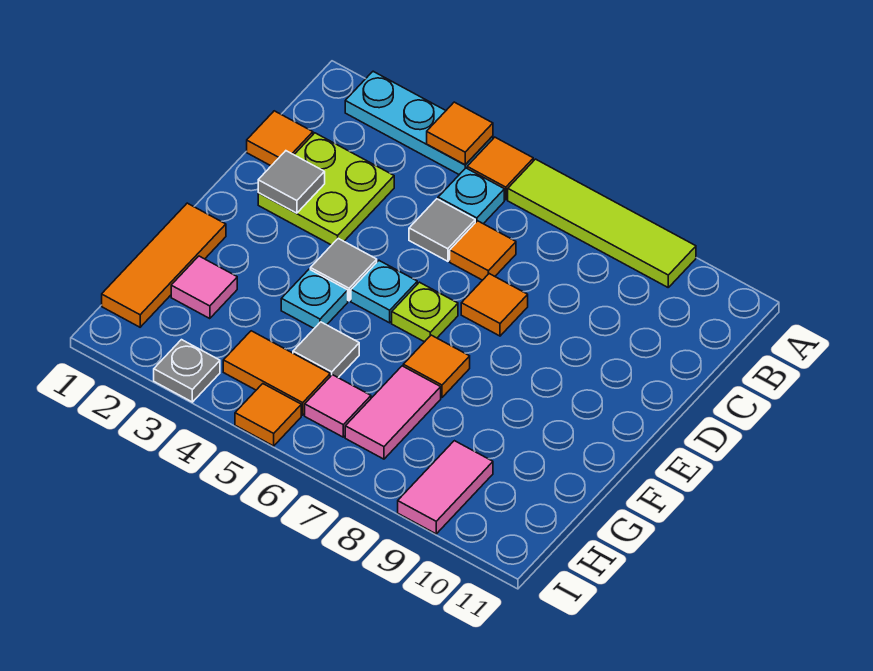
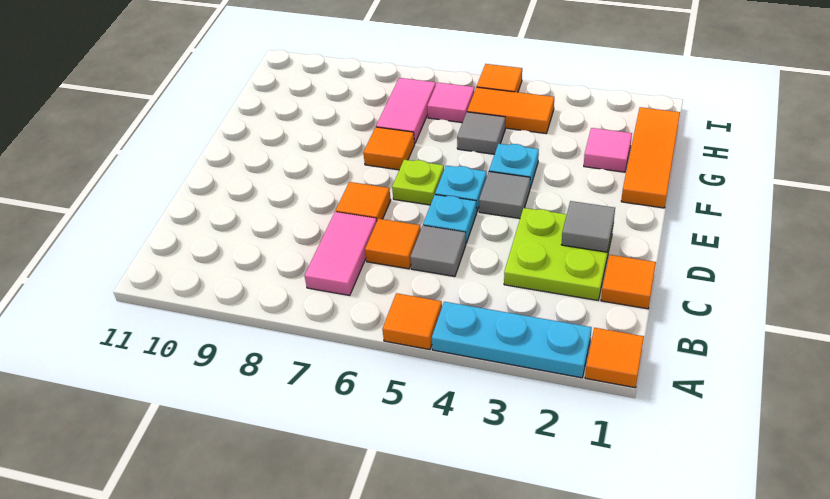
orange 1x1 tile [427,102,493,165] -> orange 1x1 tile moved to [585,328,644,388]
lime 1x4 tile [508,159,696,287] -> none
cyan 1x1 plate [438,168,504,224] -> cyan 1x1 plate moved to [423,195,477,243]
pink 1x2 tile [398,441,493,534] -> pink 1x2 tile moved to [305,212,377,296]
grey 1x1 plate [154,340,220,402] -> none

